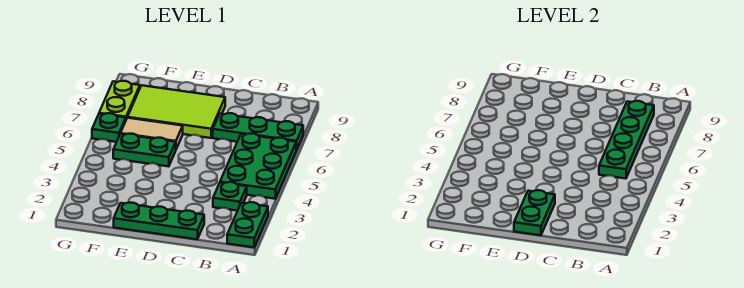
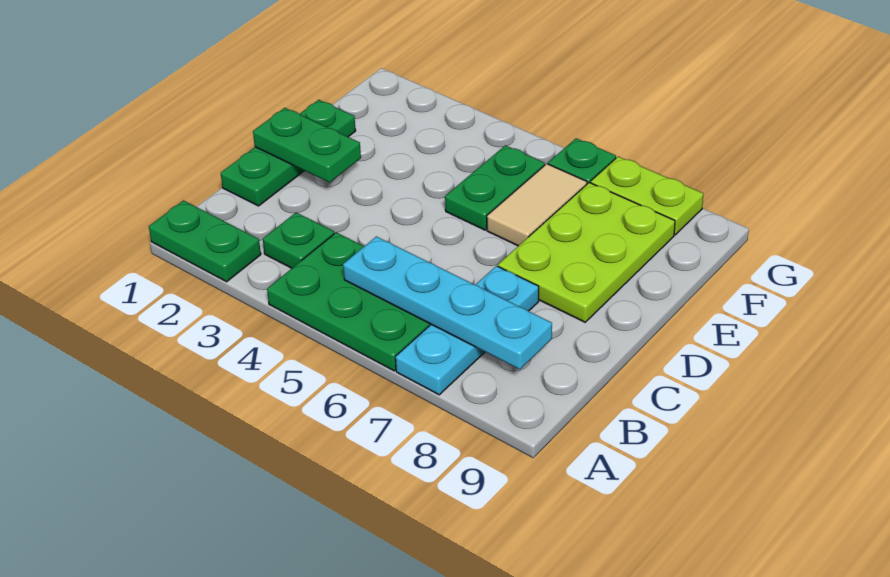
green 1x3 plate [213,113,303,150] -> cyan 1x3 plate [396,266,539,395]
green 1x4 plate [599,101,654,179] -> cyan 1x4 plate [343,236,552,369]
lime 2x3 tile [128,85,225,138] -> lime 2x3 plate [498,183,675,322]

